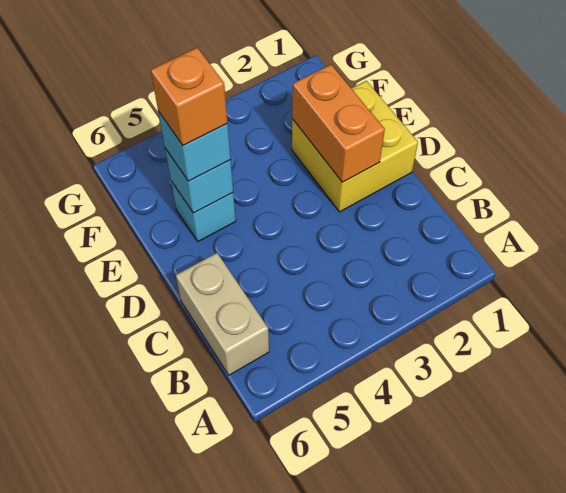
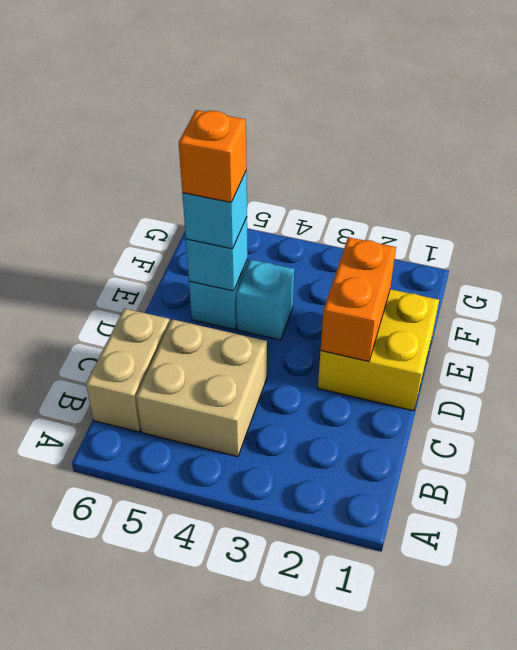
none -> tan 2x2 brick [136,319,267,457]
none -> cyan 1x1 brick [236,259,294,340]

